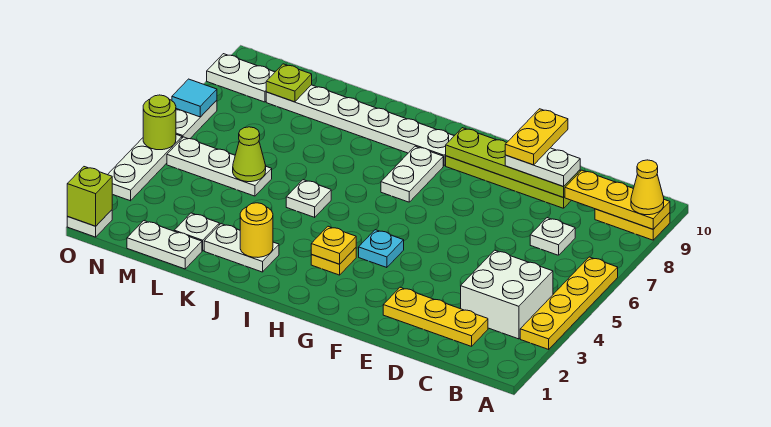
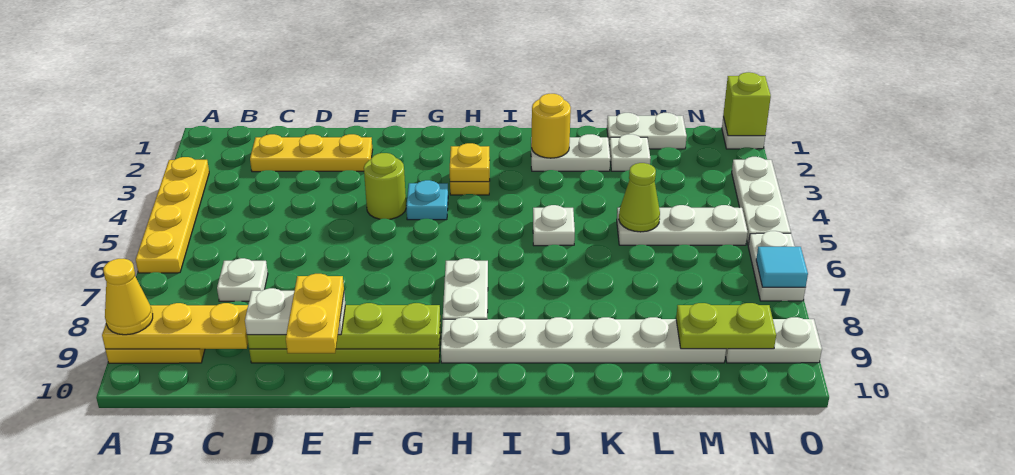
white 2x2 brick [460,250,553,339] -> none
lime 1x1 plate [266,64,312,102] -> lime 1x2 plate [676,303,776,349]
lime 1x1 round brick [143,95,176,150] -> lime 1x1 round brick moved to [364,153,406,219]

